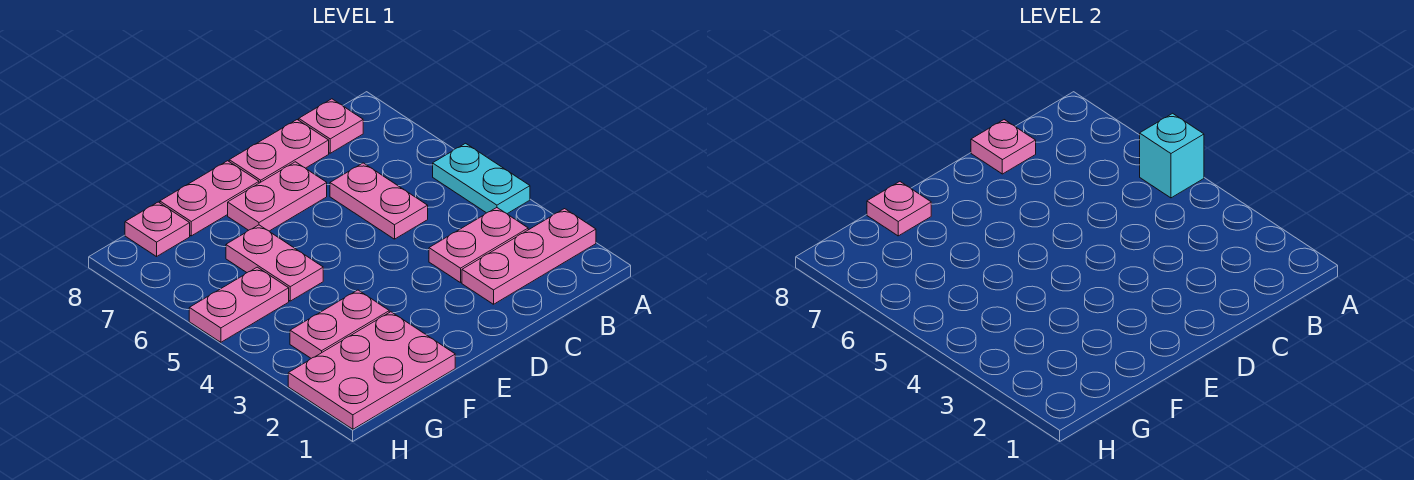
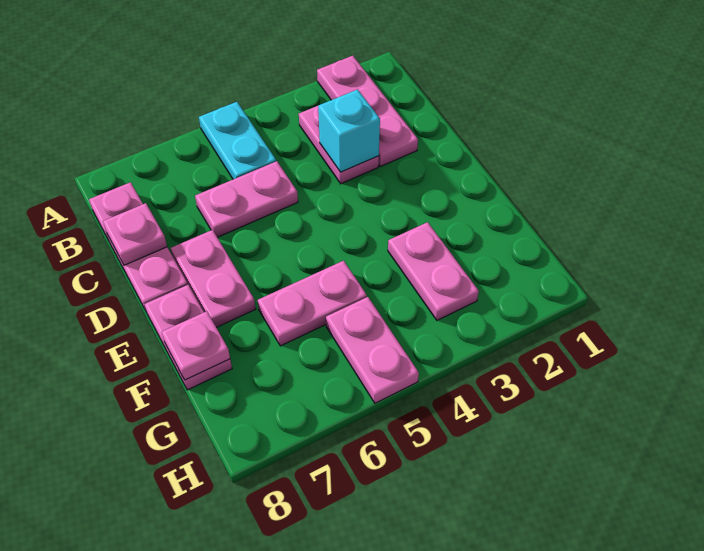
cyan 1x2 plate [433,143,530,214] -> cyan 1x2 plate turned to [199,102,276,179]
cyan 1x1 brick [1140,113,1204,198] -> cyan 1x1 brick moved to [318,90,380,172]
pink 2x3 plate [288,312,455,429] -> none
pink 1x1 plate [125,202,190,257] -> none

